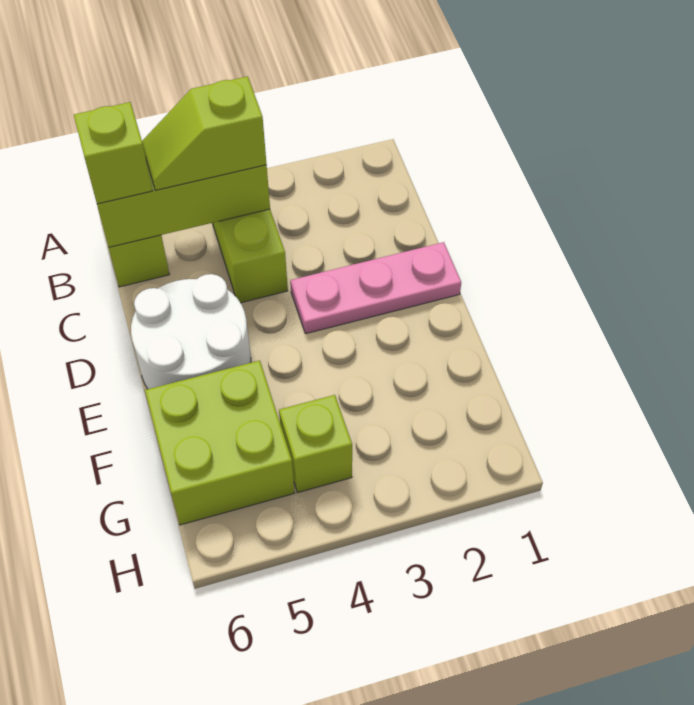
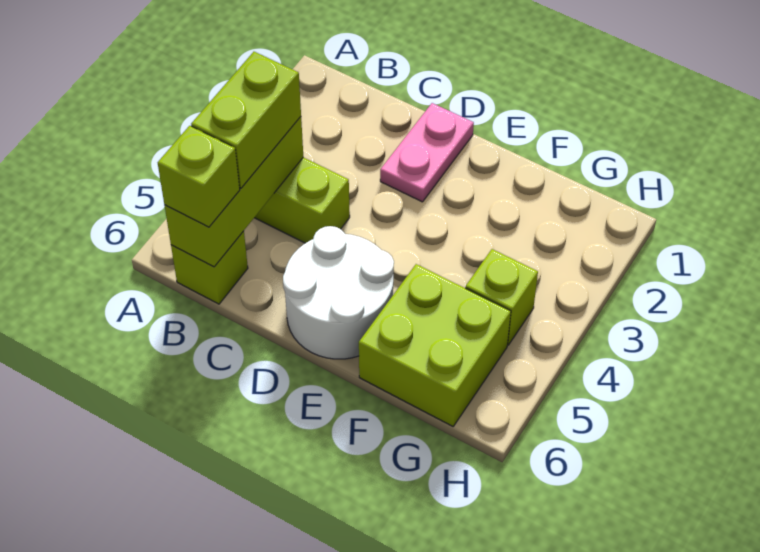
lime 1x2 slope [142,76,267,190] -> lime 1x2 brick [191,52,301,188]
pink 1x3 plate [290,242,461,334] -> pink 1x2 plate [380,103,474,202]

